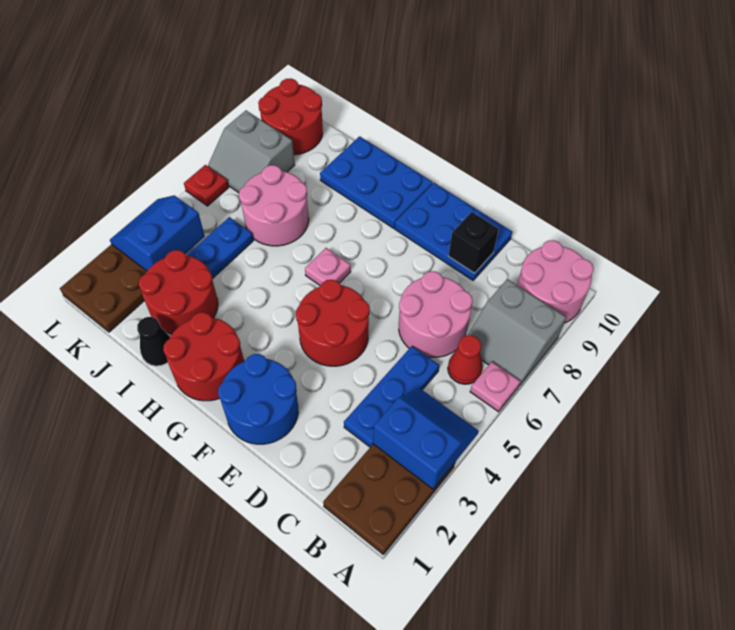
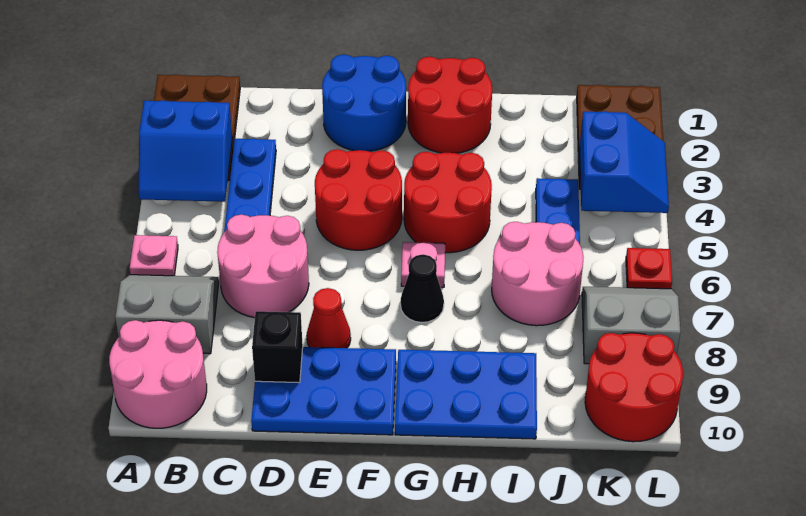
red 1x1 cone [448,335,483,384] -> red 1x1 cone moved to [307,288,351,348]
black 1x1 cone [137,317,170,366] -> black 1x1 cone moved to [401,254,444,323]
red 2x2 round brick [139,250,218,334] -> red 2x2 round brick moved to [404,152,492,253]

